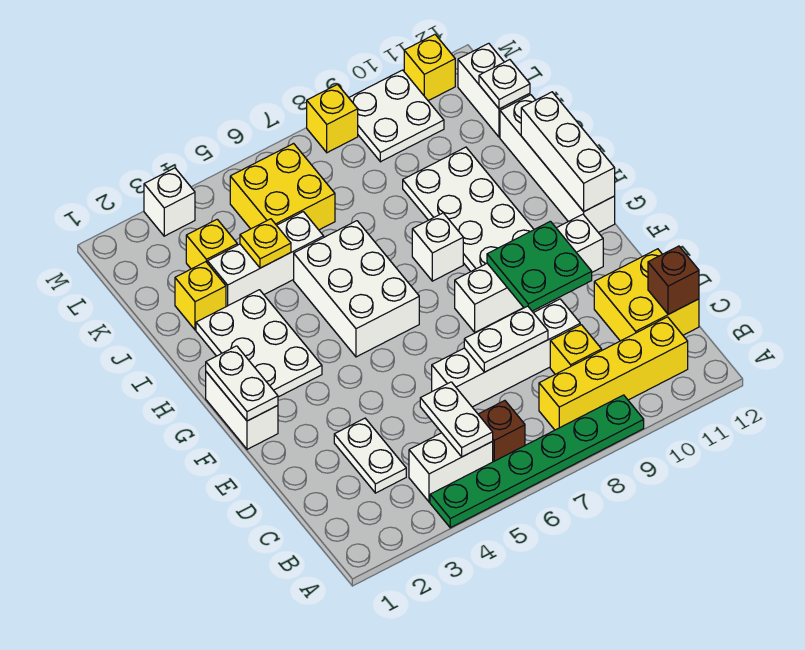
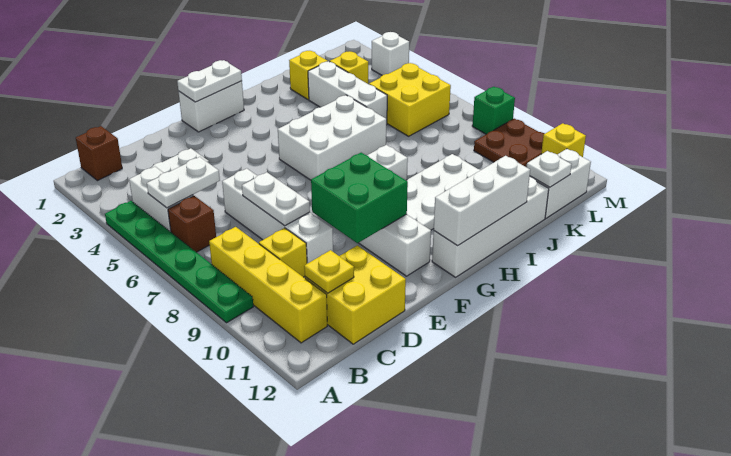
brown 1x1 brick [648,246,699,314] -> brown 1x1 brick moved to [76,126,122,181]
green 2x2 plate [487,221,592,311] -> green 2x2 brick [311,153,408,243]
white 2x3 plate [196,290,322,397] -> none
yellow 1x1 plate [240,219,291,268] -> yellow 1x1 plate moved to [304,250,354,293]
white 2x2 plate [349,70,444,162] -> brown 2x2 plate [474,119,545,167]
yellow 1x1 brick [307,85,358,153] -> green 1x1 brick [472,87,515,134]

